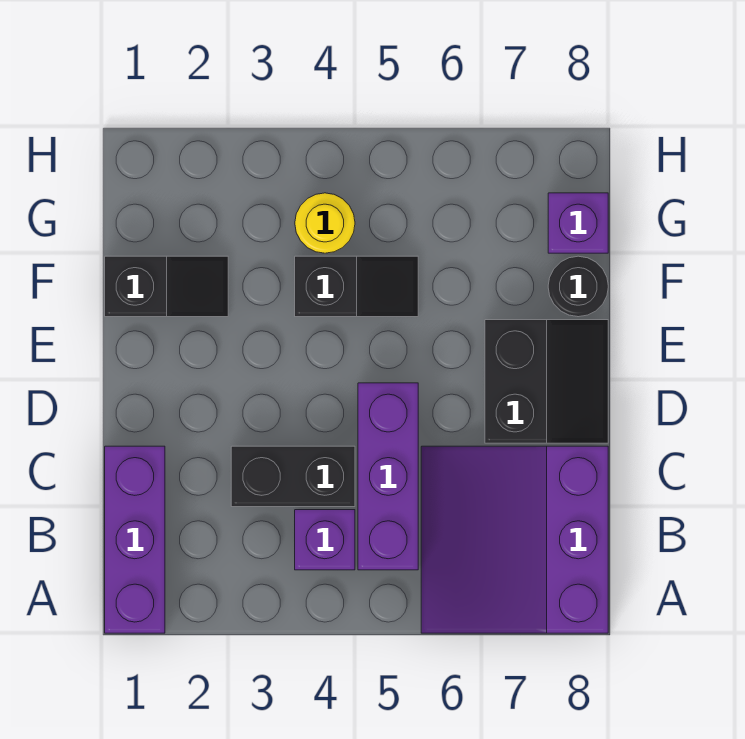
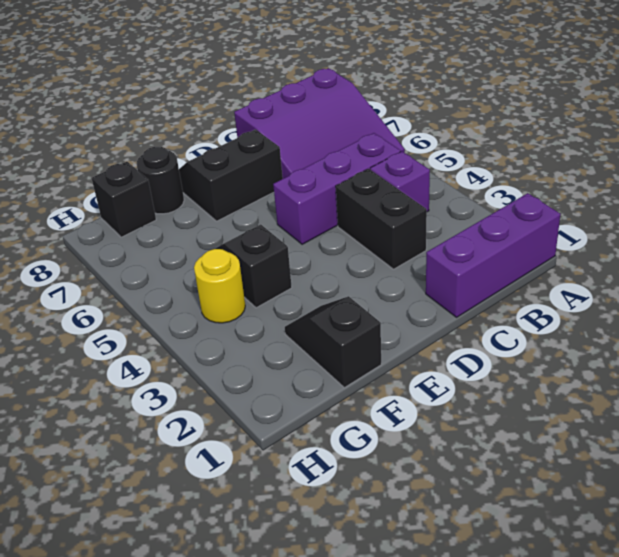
purple 1x1 brick [548,193,608,253] -> black 1x1 brick [92,162,156,237]

